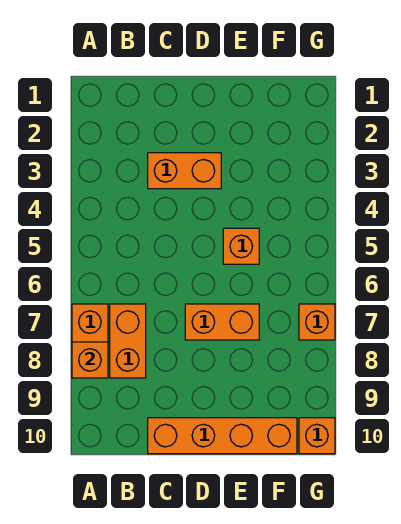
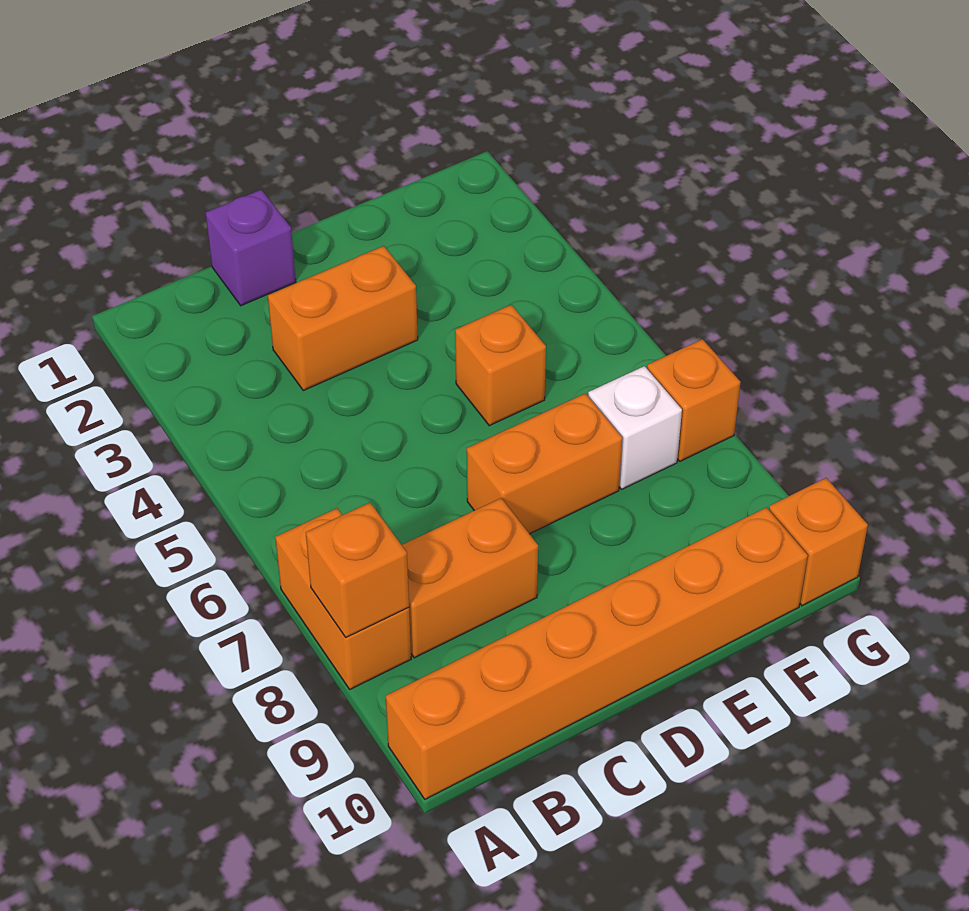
orange 1x2 brick [110,304,146,378] -> orange 1x2 brick turned to [402,498,538,658]
none -> purple 1x1 brick [206,190,296,306]
orange 1x4 brick [148,418,297,454] -> orange 1x6 brick [386,507,808,799]
none -> white 1x1 brick [588,366,682,489]

